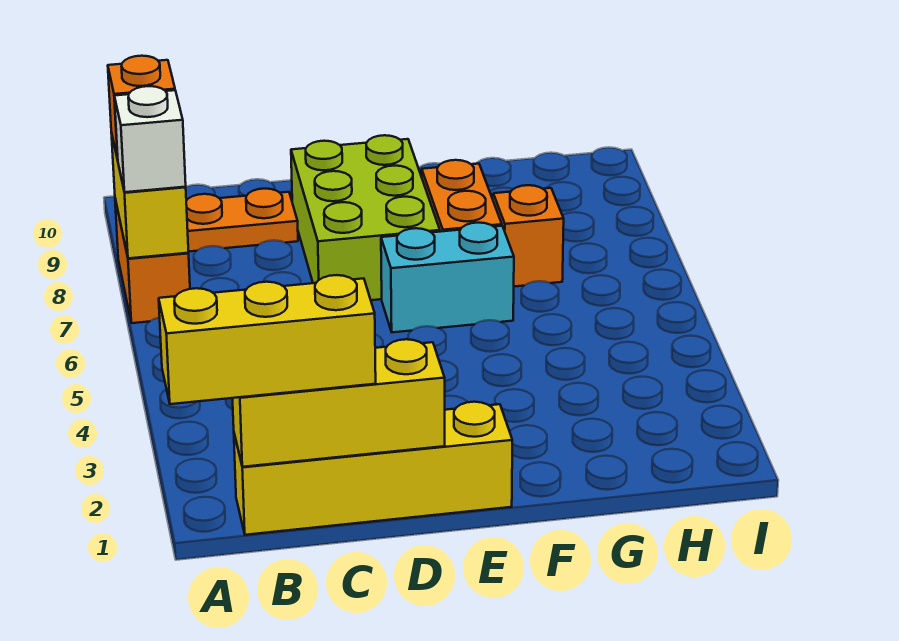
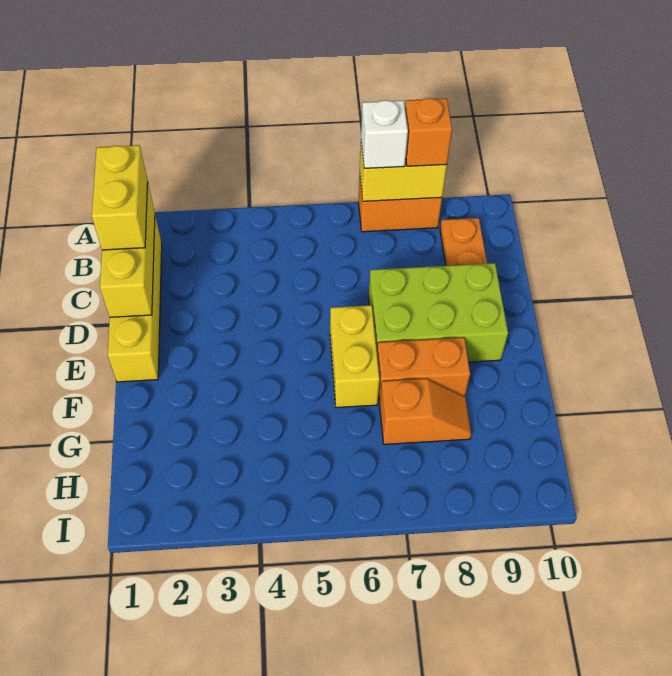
yellow 1x3 brick [159,275,376,404] -> yellow 1x2 brick [92,145,148,250]
cyan 1x2 brick [381,223,514,332] -> yellow 1x2 brick [330,305,380,408]

